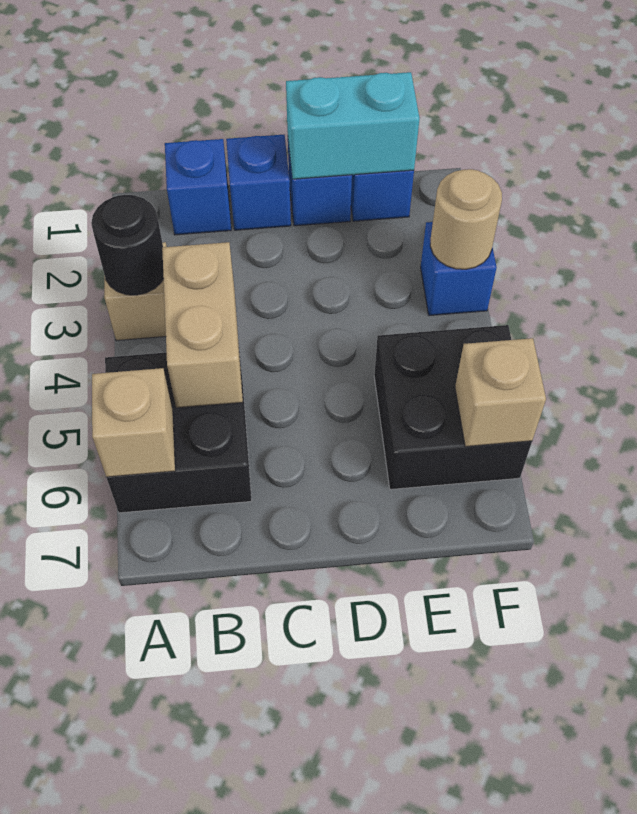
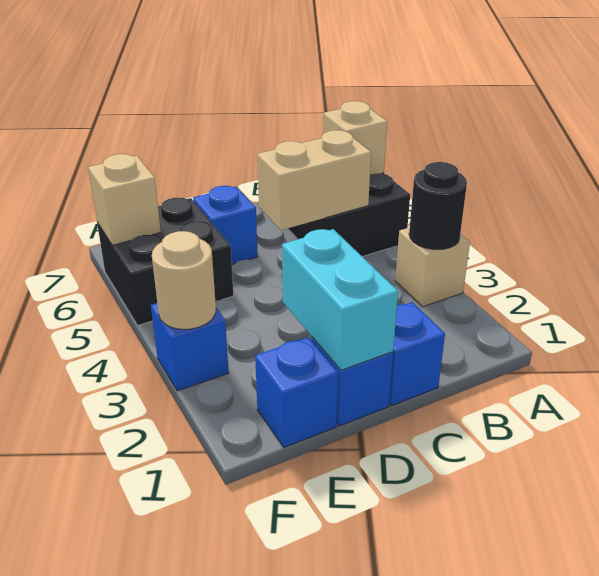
blue 1x1 brick [165,139,231,235] -> blue 1x1 brick moved to [193,186,258,264]
tan 1x2 brick [162,242,243,408] -> tan 1x2 brick turned to [257,130,371,230]
cyan 1x2 brick [286,72,420,179] -> cyan 1x2 brick turned to [282,229,398,370]

